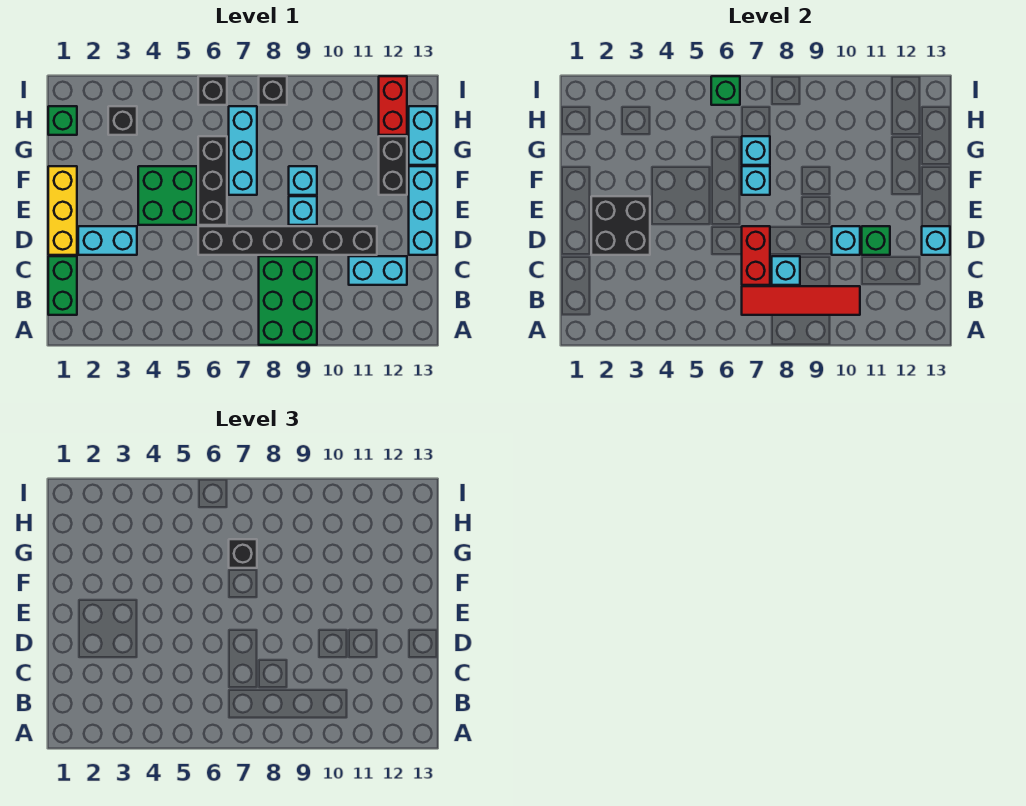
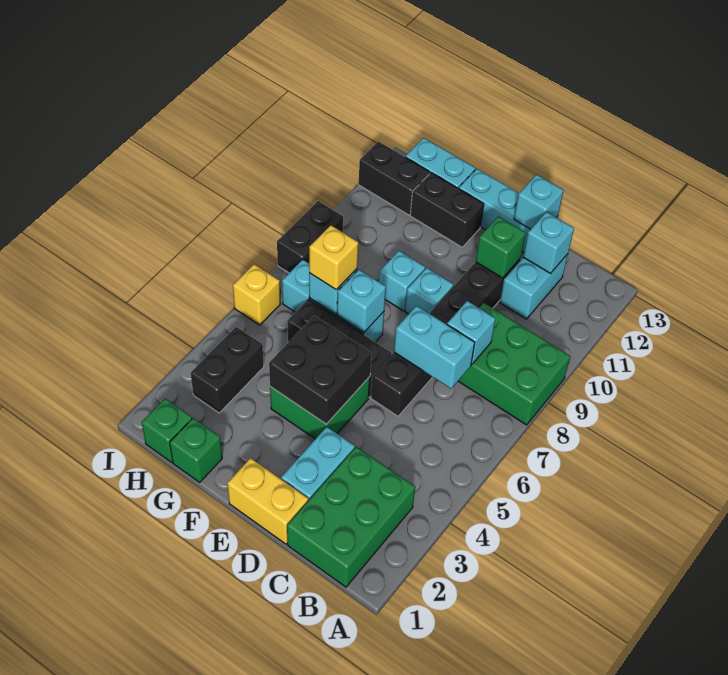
green 1x2 brick [48,256,77,315] -> green 2x3 brick [287,447,415,587]
red 1x4 tile [742,286,860,315] -> none
red 1x2 brick [742,226,770,285] -> cyan 1x2 brick [394,306,475,388]
yellow 1x3 brick [48,166,77,255] -> yellow 1x2 brick [227,458,308,544]
black 2x2 brick [591,196,650,255] -> black 2x2 brick moved to [269,316,371,424]
cyan 1x1 brick [832,226,860,255] -> cyan 1x1 brick moved to [523,212,574,274]
black 1x1 brick [229,539,257,568] -> yellow 1x1 brick [309,225,358,290]
black 1x1 brick [108,106,137,135] -> black 1x2 brick [191,327,264,413]
red 1x2 brick [379,76,407,135] -> black 1x2 brick [359,141,430,215]
black 1x1 brick [198,76,227,105] -> yellow 1x1 brick [233,264,280,325]
green 1x1 brick [711,76,740,105] -> green 1x1 brick moved to [170,418,222,482]
black 1x1 brick [259,76,287,105] -> black 1x2 brick [277,201,343,273]

